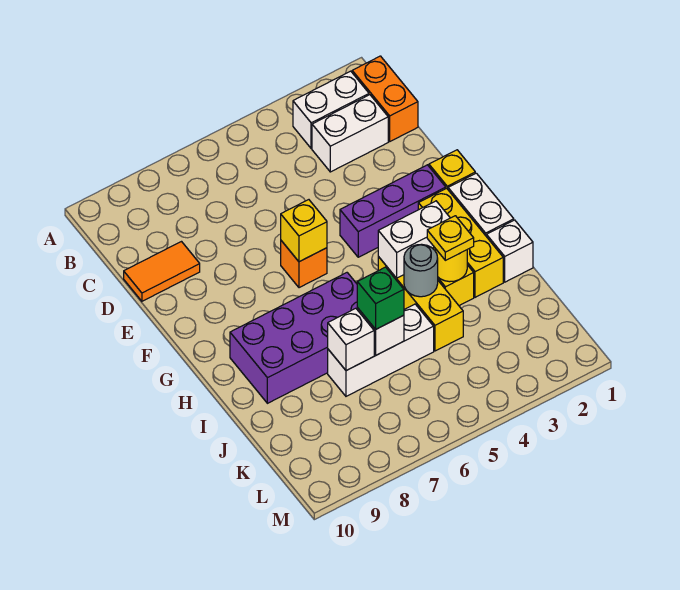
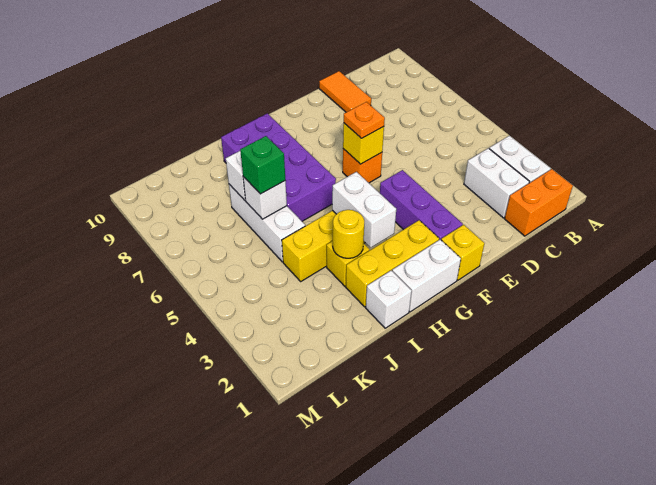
none -> orange 1x1 plate [344,102,385,138]
yellow 1x1 plate [427,216,474,260] -> none
grey 1x1 round brick [404,244,438,297] -> none

